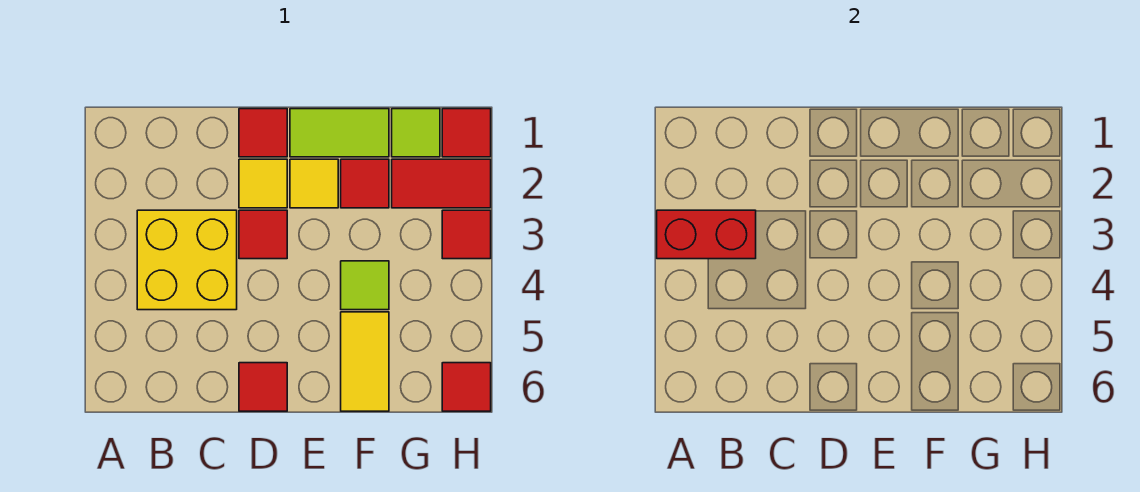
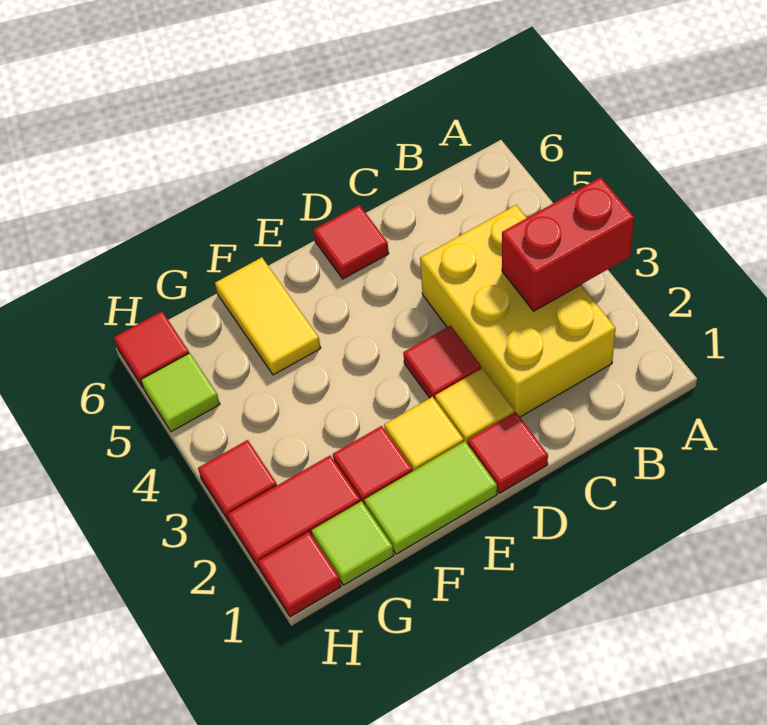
yellow 2x2 brick [137,210,237,310] -> yellow 2x3 brick [420,205,616,417]
lime 1x1 tile [341,261,389,310] -> lime 1x1 tile moved to [141,353,220,432]

